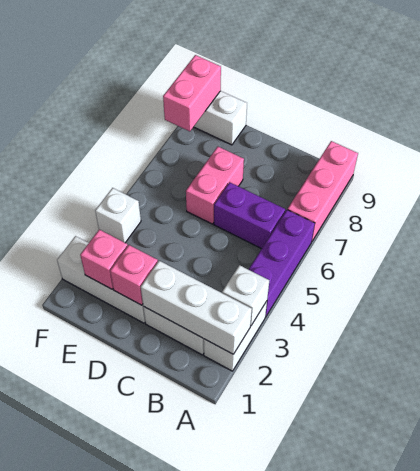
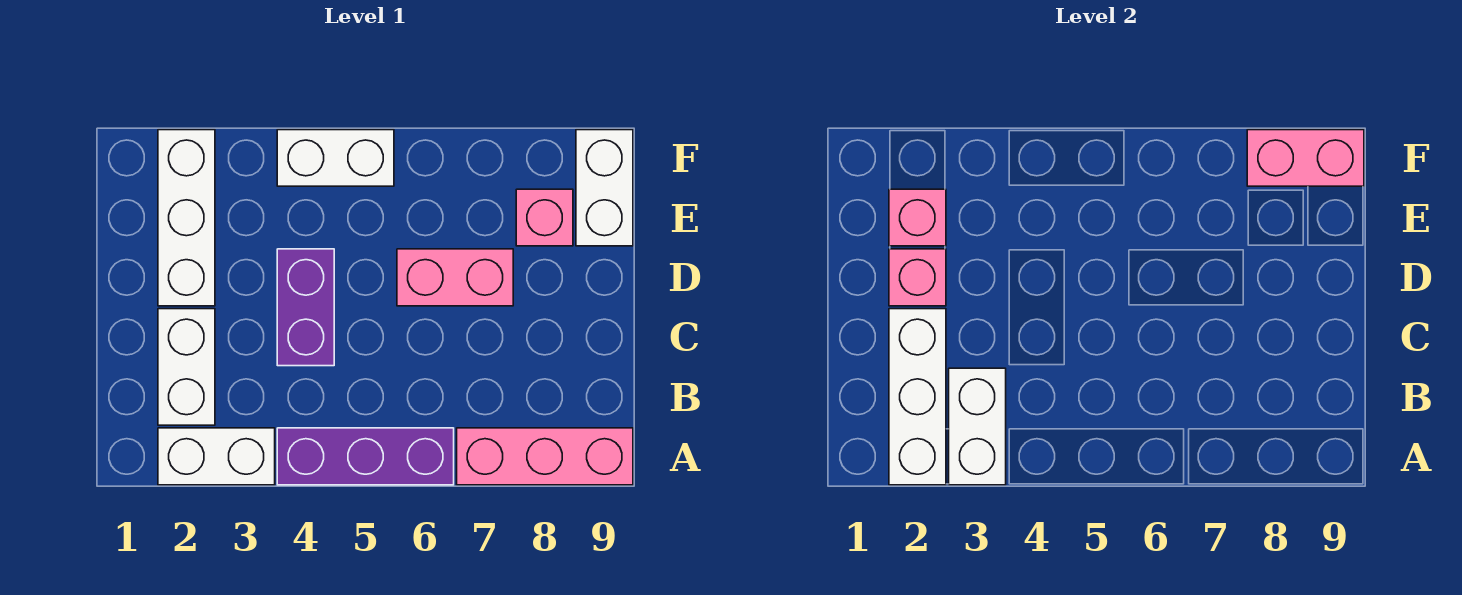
white 1x1 brick [222,265,269,326] -> white 1x2 brick [949,368,1006,485]
purple 1x2 brick [214,182,285,249] -> purple 1x2 brick moved to [277,249,334,366]
none -> pink 1x1 brick [516,189,573,246]
white 1x1 brick [95,188,141,243] -> white 1x2 brick [277,130,394,186]

